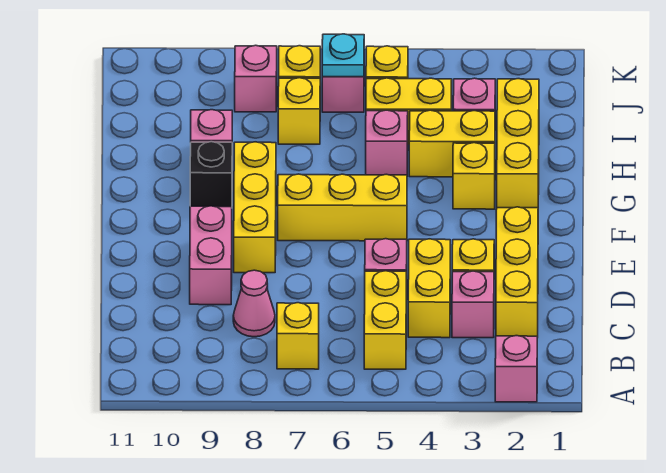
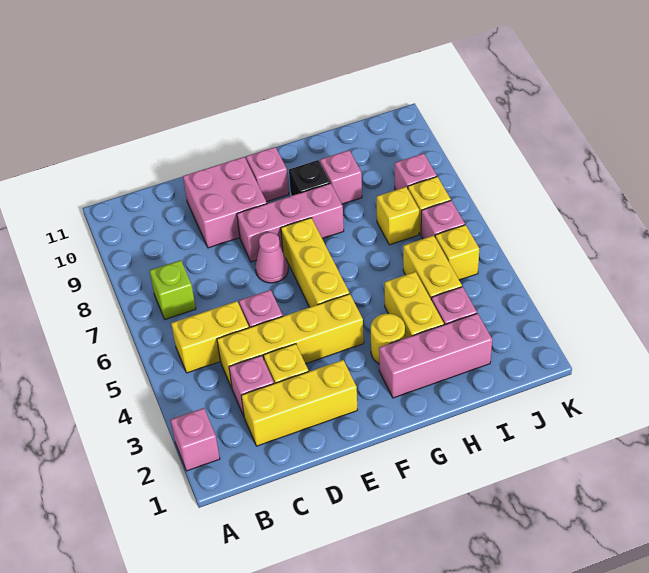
yellow 1x1 brick [277,303,319,369] -> lime 1x1 brick [150,260,196,319]
yellow 1x2 brick [408,239,450,338] -> yellow 1x4 brick [217,294,364,388]
pink 1x1 cone [233,270,275,337] -> pink 1x1 cone moved to [256,232,288,283]
pink 1x2 brick [190,206,232,305] -> pink 2x2 brick [183,157,267,248]
yellow 1x3 brick [234,142,276,273] -> pink 1x3 brick [237,183,344,262]
yellow 1x3 brick [497,79,539,208] -> pink 1x3 brick [379,313,492,398]
yellow 1x1 brick [453,143,495,209] -> yellow 1x1 round brick [371,314,405,363]
pink 1x1 brick [366,110,408,175] -> pink 1x1 brick moved to [246,147,289,202]
cyan 1x1 plate [322,34,364,77] -> none

